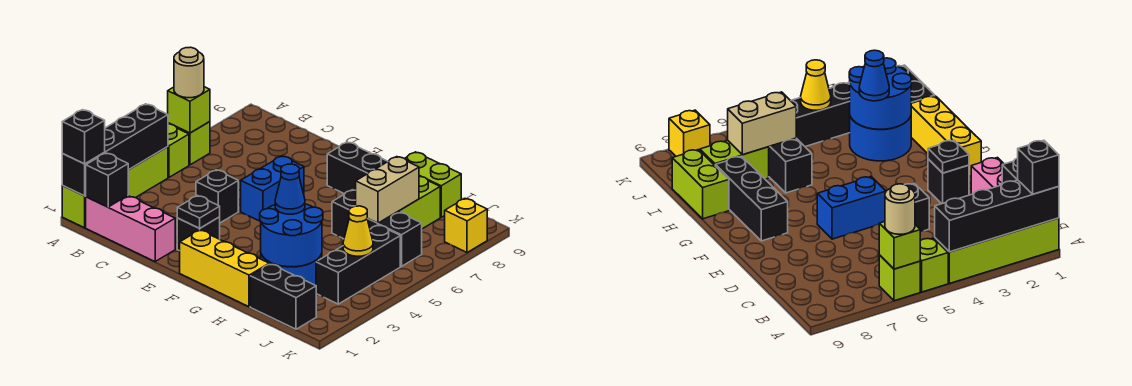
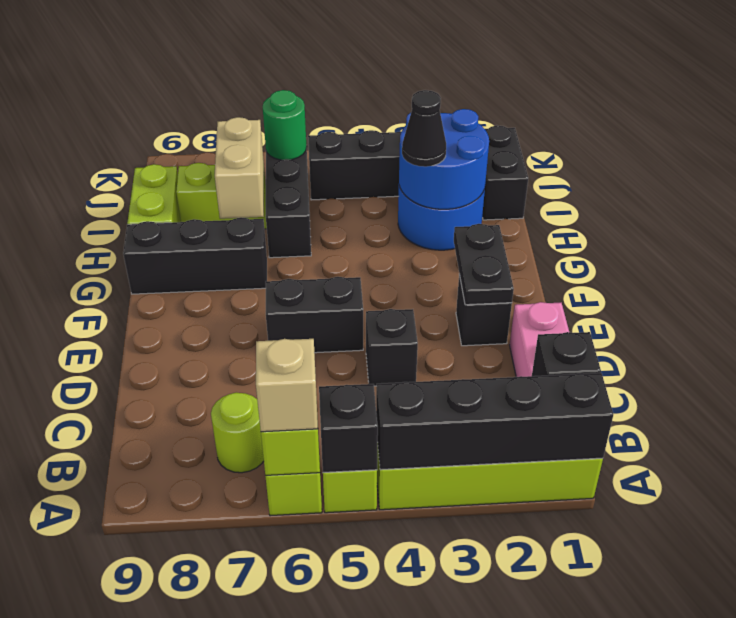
black 1x1 brick [62,110,105,164] -> black 1x1 brick moved to [319,384,378,472]
tan 1x1 round brick [174,47,204,98] -> tan 1x1 brick [256,339,318,432]
none -> lime 1x1 round brick [211,392,264,473]
black 1x1 plate [177,196,220,228] -> black 1x2 plate [454,224,514,305]
blue 1x2 brick [241,156,304,221] -> black 1x2 brick [266,277,363,353]
yellow 1x3 brick [180,230,269,307] -> none
black 1x3 brick [327,142,388,194] -> black 1x3 brick turned to [123,217,267,294]
blue 1x1 cone [275,164,305,214] -> black 1x1 cone [402,90,446,167]
tan 1x2 brick [356,157,419,223] -> tan 1x2 brick turned to [215,117,264,219]
yellow 1x1 cone [343,206,373,256] -> none
none -> green 1x1 round brick [263,90,307,160]
yellow 1x1 brick [445,199,487,253] -> none

